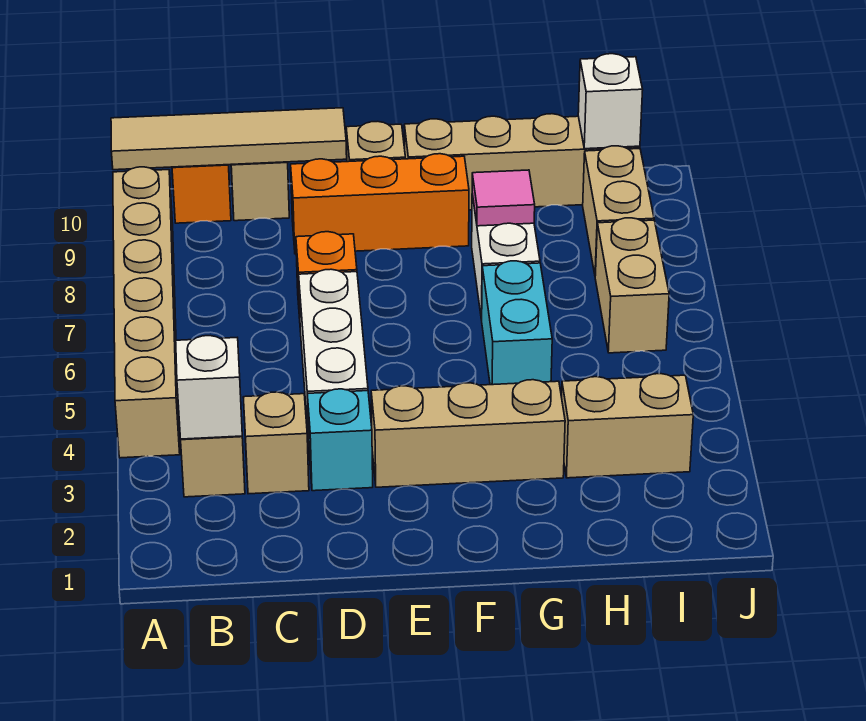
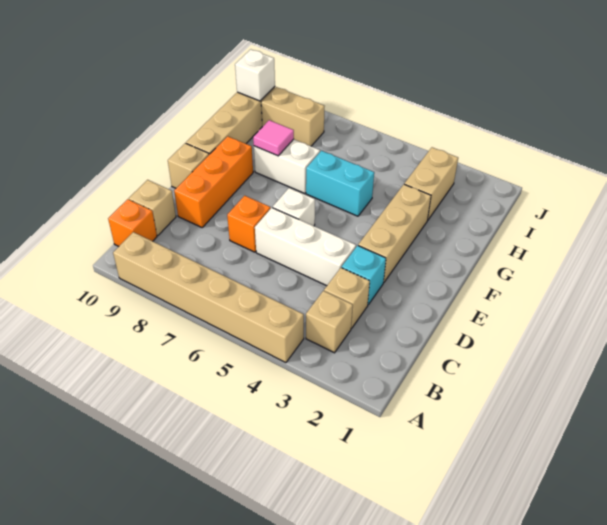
tan 1x4 tile [111,108,347,170] -> none
white 1x1 brick [176,336,242,439] -> white 1x1 brick moved to [273,188,315,226]
tan 1x2 brick [595,218,669,353] -> none

